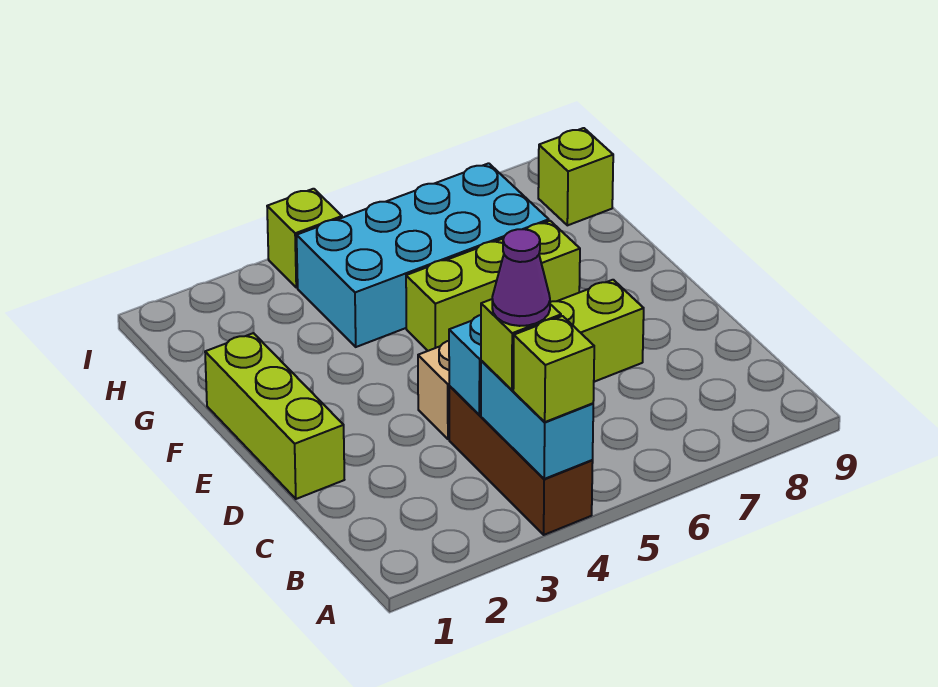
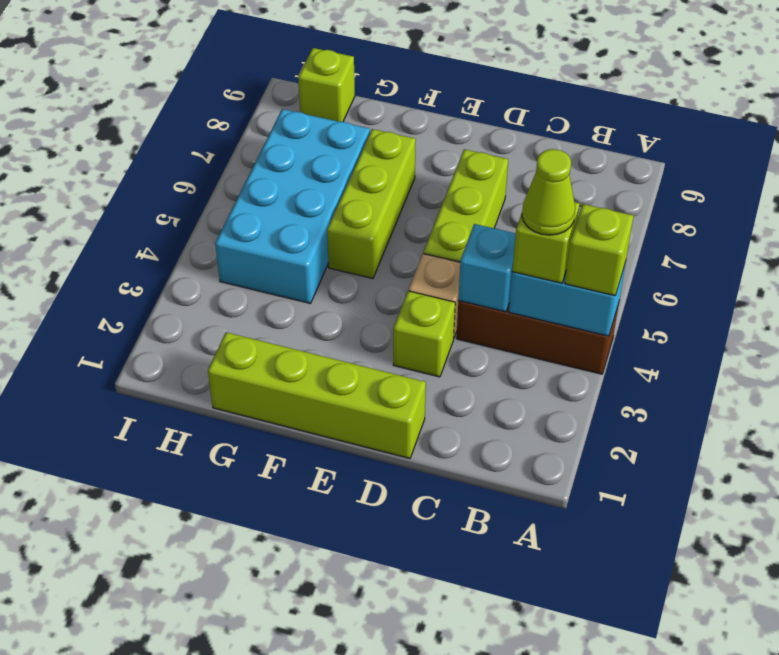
purple 1x1 cone [492,229,550,326] -> lime 1x1 cone [522,149,575,235]
lime 1x3 brick [205,333,344,499] -> lime 1x4 brick [208,332,426,459]
lime 1x1 brick [267,189,342,288] -> lime 1x1 brick moved to [393,291,455,377]

